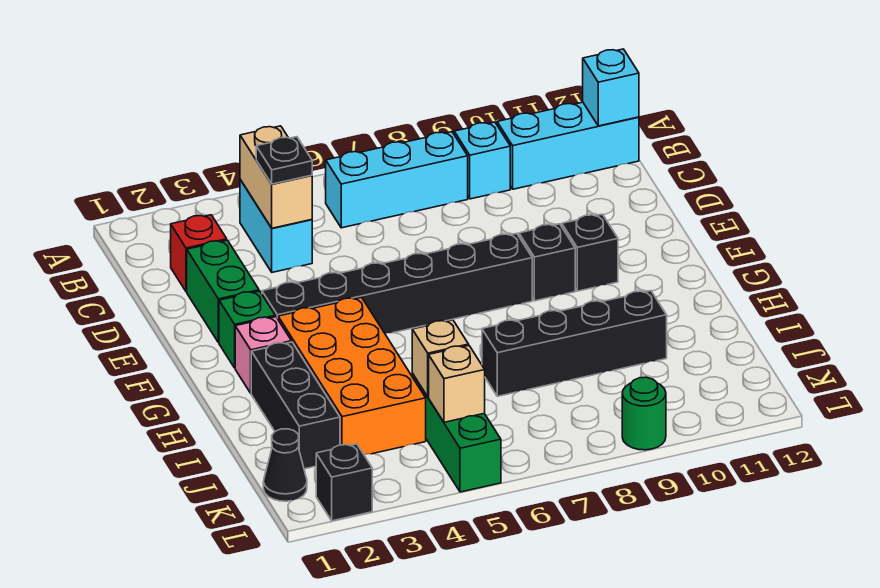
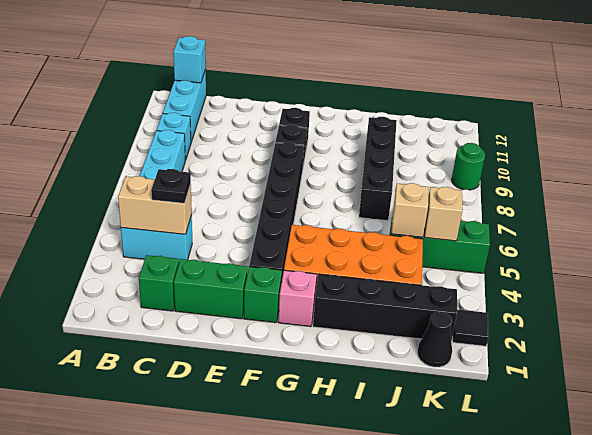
red 1x1 brick [171,215,227,292] -> green 1x1 brick [139,255,179,311]
black 1x3 brick [251,342,340,469] -> black 1x4 brick [313,274,457,340]
black 1x1 brick [316,444,372,521] -> black 1x1 tile [453,309,489,346]

